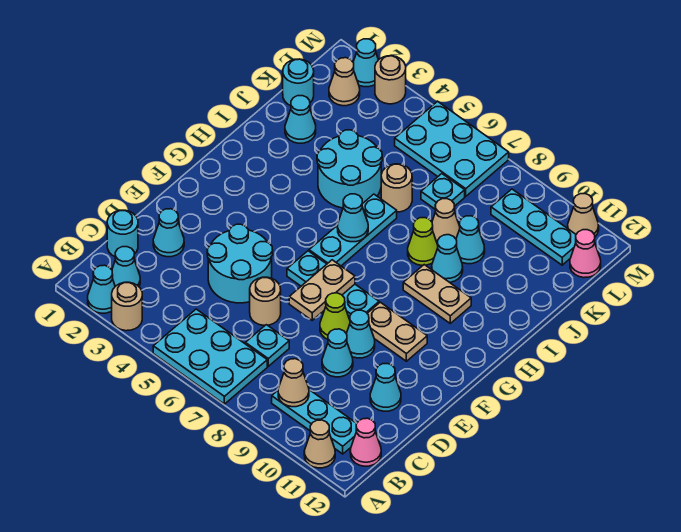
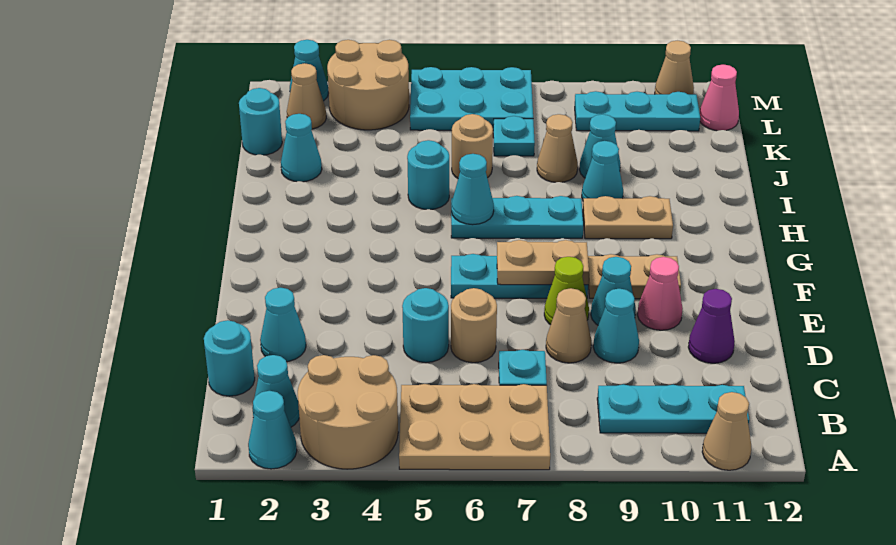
tan 1x1 round brick [112,282,142,331] -> tan 2x2 round brick [298,355,398,469]
cyan 2x3 plate [153,309,267,404] -> tan 2x3 plate [399,384,550,470]
tan 1x1 cone [278,359,309,407] -> tan 1x1 cone moved to [546,288,592,363]
pink 1x1 cone [350,418,381,466] -> pink 1x1 cone moved to [637,257,683,330]
cyan 2x2 round brick [207,224,273,303] -> cyan 1x1 round brick [402,288,449,363]
cyan 1x1 cone [370,364,401,411] -> purple 1x1 cone [688,289,735,363]
tan 1x2 plate [289,260,355,320] -> tan 1x2 plate turned to [497,240,589,285]
cyan 1x3 plate [309,194,397,266] -> cyan 1x3 plate turned to [451,196,584,238]
cyan 2x2 round brick [317,130,382,208] -> cyan 1x1 round brick [407,140,449,209]
lime 1x1 cone [408,218,438,265] -> none
tan 1x1 round brick [375,56,406,104] -> tan 2x2 round brick [327,40,409,130]

